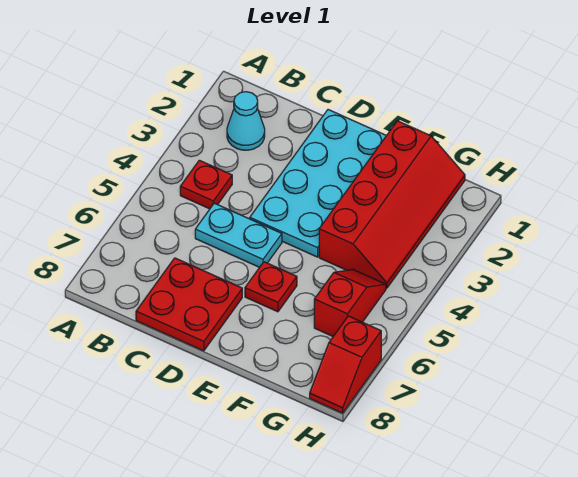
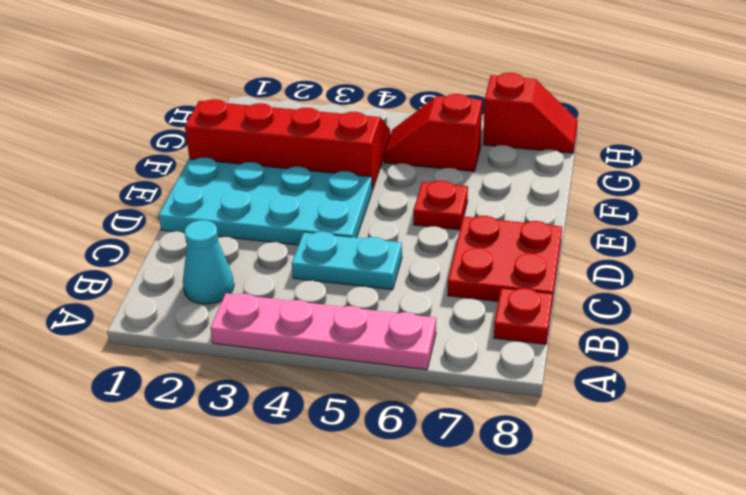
none -> pink 1x4 plate [210,293,436,370]
red 1x1 plate [180,160,232,209] -> red 1x1 plate moved to [494,288,553,344]
cyan 1x2 plate [195,203,282,267] -> cyan 1x2 plate turned to [292,232,402,290]

